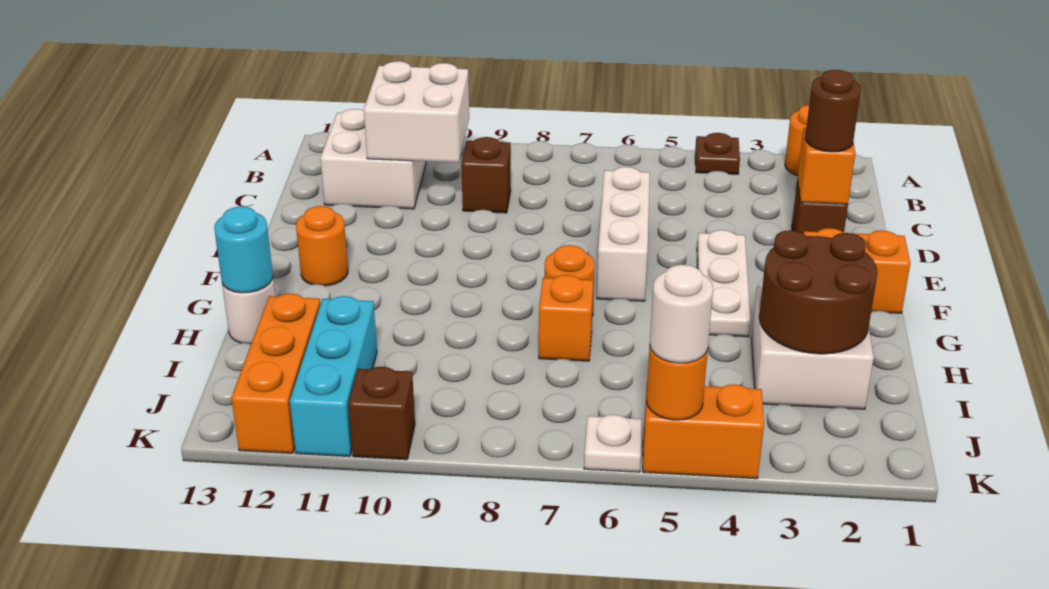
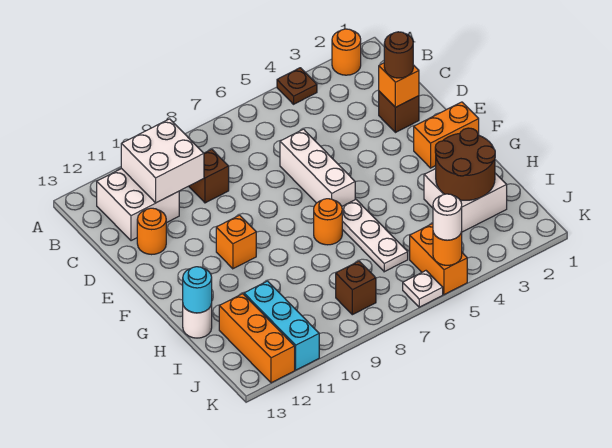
white 1x3 plate [697,230,751,337] -> white 1x3 plate moved to [342,199,408,272]
orange 1x1 round brick [296,206,348,286] -> orange 1x1 round brick moved to [137,208,166,255]
orange 1x1 brick [539,275,593,361] -> orange 1x1 brick moved to [216,215,256,269]
orange 1x2 brick [643,384,764,479] -> orange 1x2 brick turned to [410,224,467,295]
brown 1x1 brick [348,367,415,460] -> brown 1x1 brick moved to [336,261,376,315]

